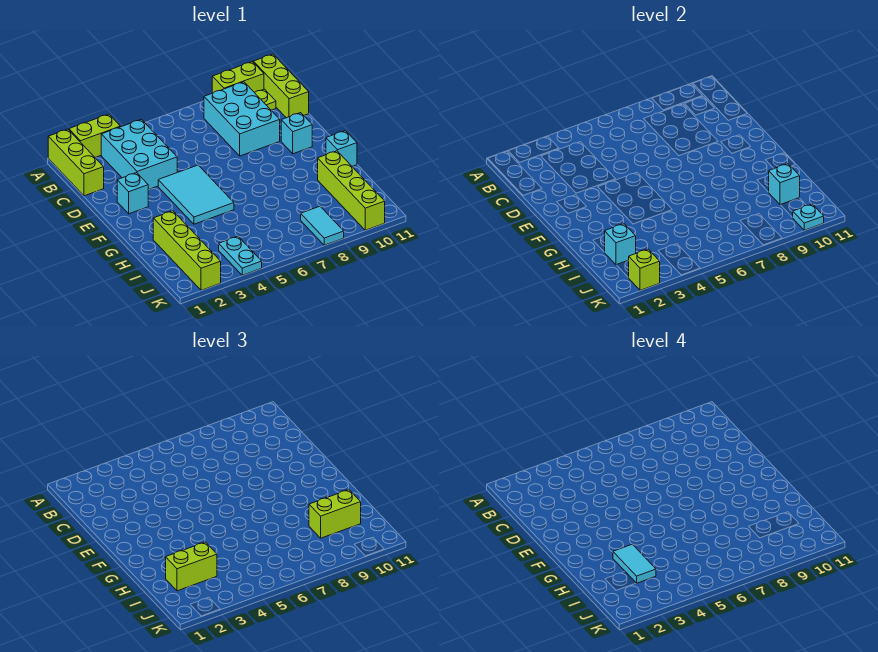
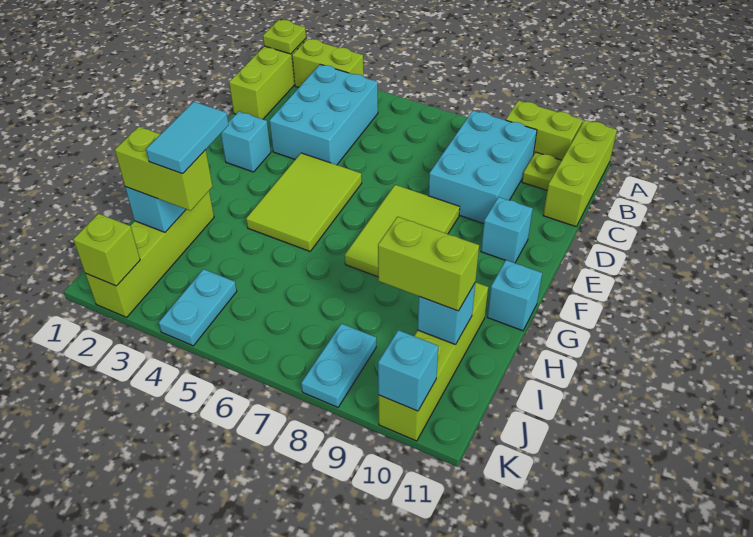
none -> lime 1x1 plate [263,20,306,54]
cyan 2x3 tile [158,165,234,224] -> lime 2x3 tile [246,153,362,251]
none -> lime 2x3 tile [345,185,460,277]
cyan 1x2 tile [301,206,344,245] -> cyan 1x2 plate [301,324,376,407]
cyan 1x1 plate [792,204,824,230] -> cyan 1x1 brick [378,330,439,411]

